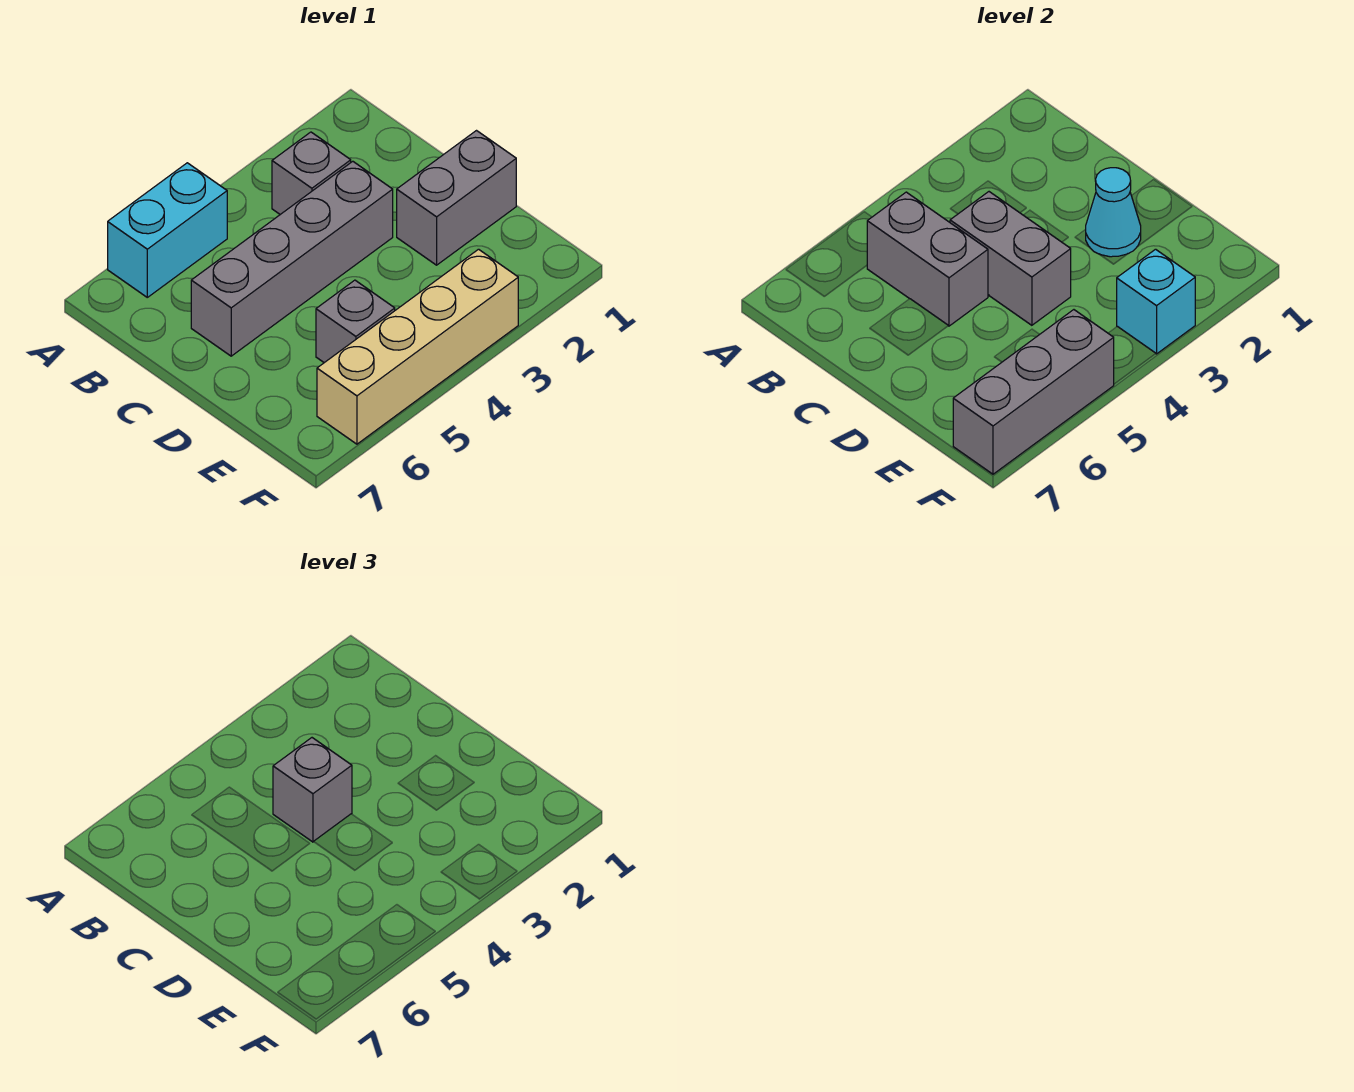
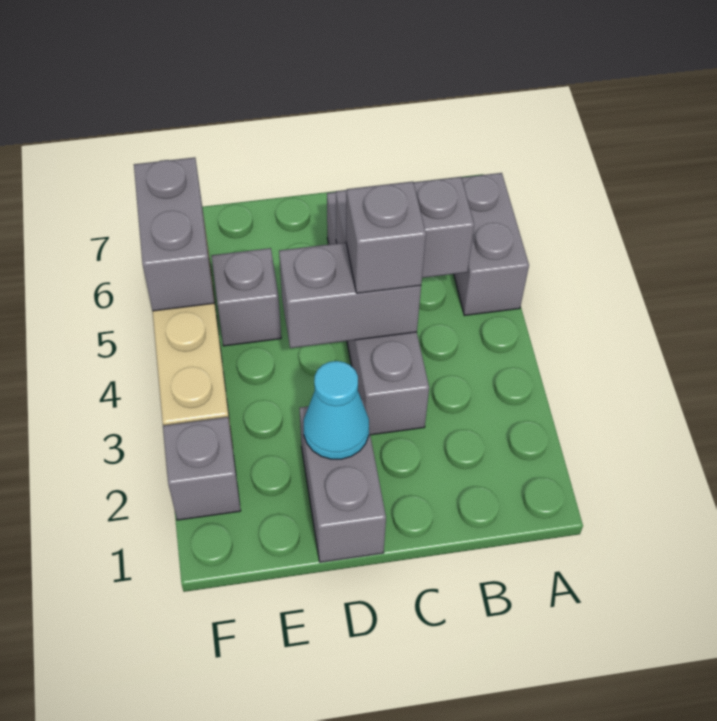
cyan 1x2 brick [108,163,227,297] -> grey 1x2 brick [454,173,529,316]
grey 1x1 brick [272,132,351,214] -> grey 1x1 brick moved to [163,417,241,520]
cyan 1x1 brick [1117,249,1195,354] -> none
grey 1x3 brick [953,310,1114,474] -> grey 1x2 brick [134,157,214,311]

